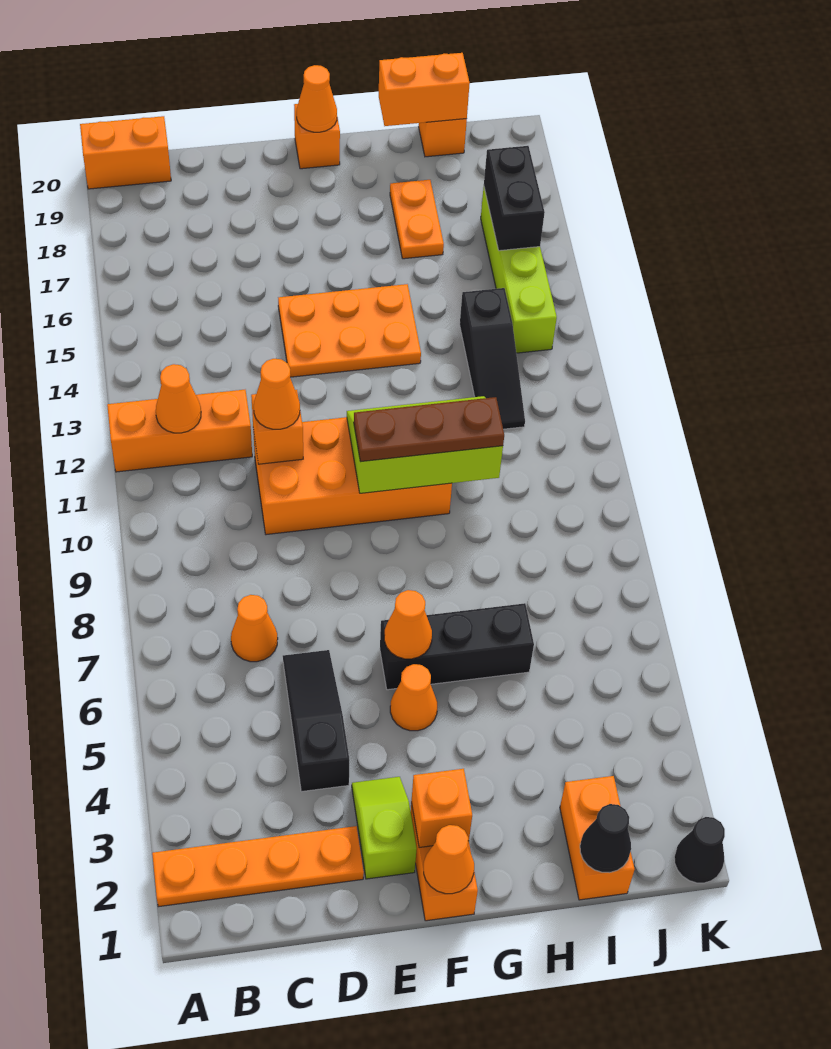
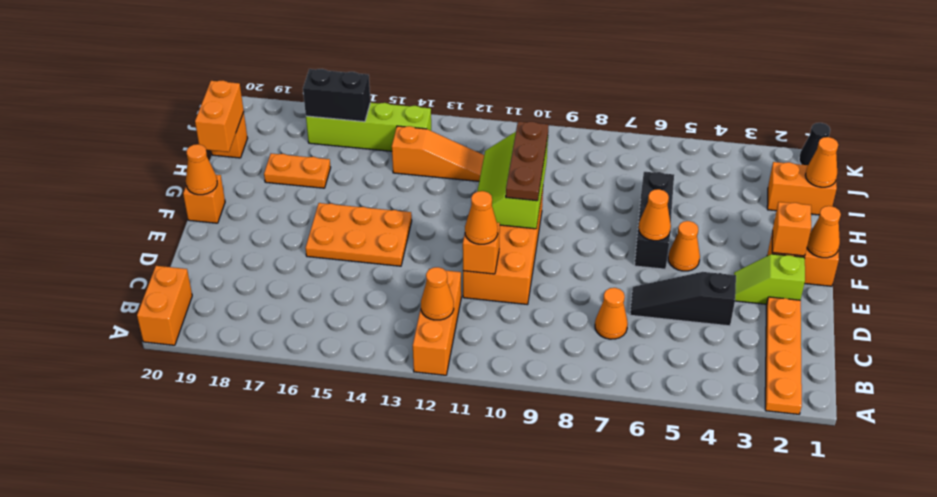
orange 2x3 plate [278,284,421,377] -> orange 2x3 plate turned to [305,203,412,266]
black 1x1 cone [580,804,631,873] -> orange 1x1 cone [805,137,838,187]
black 1x3 slope [460,288,525,429] -> orange 1x3 slope [392,126,484,181]

